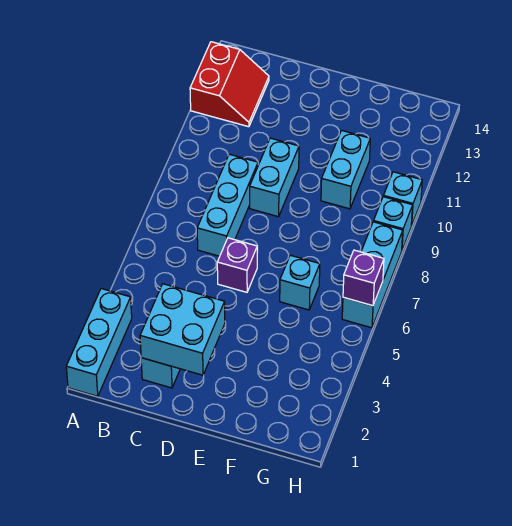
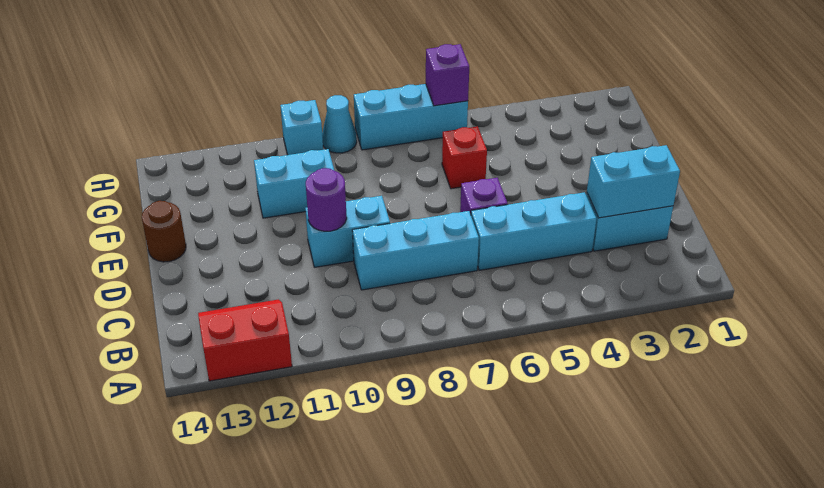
cyan 1x3 brick [66,289,132,396] -> cyan 1x3 brick moved to [471,192,597,270]
cyan 2x2 brick [140,284,225,375] -> cyan 1x2 brick [587,145,680,218]
none -> purple 1x1 round brick [306,168,347,231]
none -> brown 1x1 round brick [142,201,186,262]
cyan 1x1 brick [280,255,320,310] -> red 1x1 brick [442,126,487,189]
cyan 1x1 brick [373,197,413,250] -> cyan 1x1 cone [322,95,357,153]

